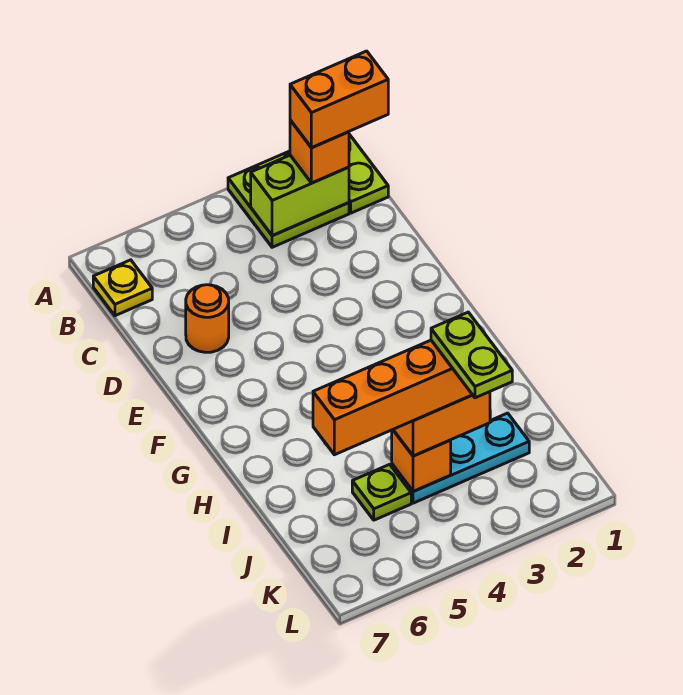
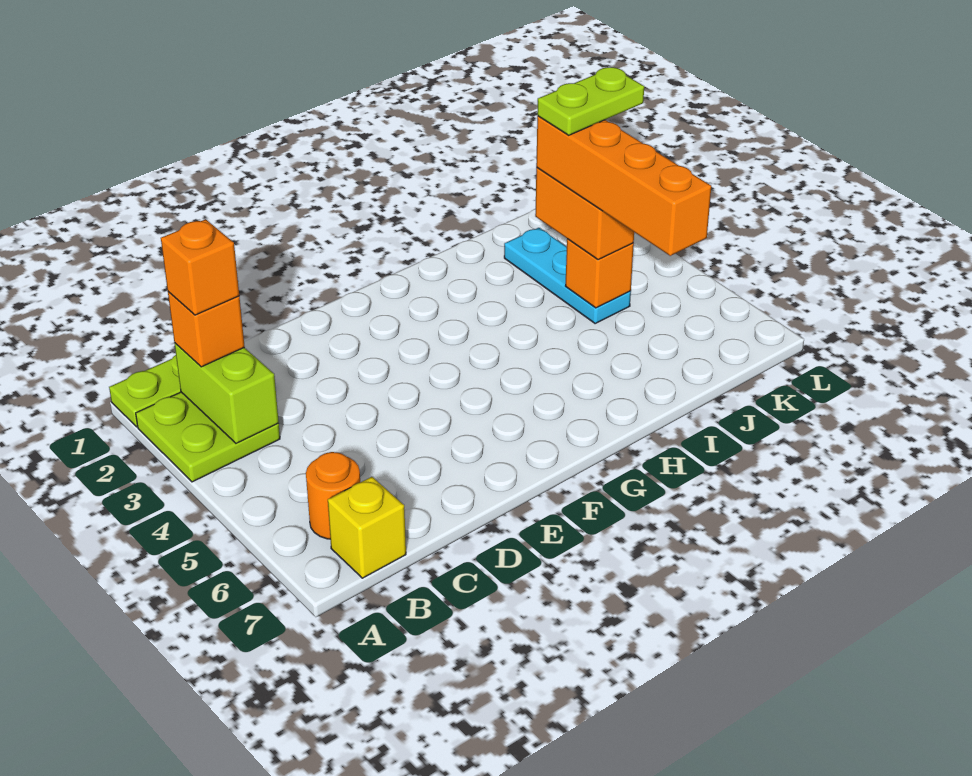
orange 1x2 brick [290,51,388,148] -> orange 1x1 brick [161,219,239,315]
yellow 1x1 plate [93,260,152,316] -> yellow 1x1 brick [328,477,406,578]
orange 1x1 round brick [186,285,229,352] -> orange 1x1 round brick moved to [306,452,360,539]
lime 1x1 plate [352,464,411,520] -> none

